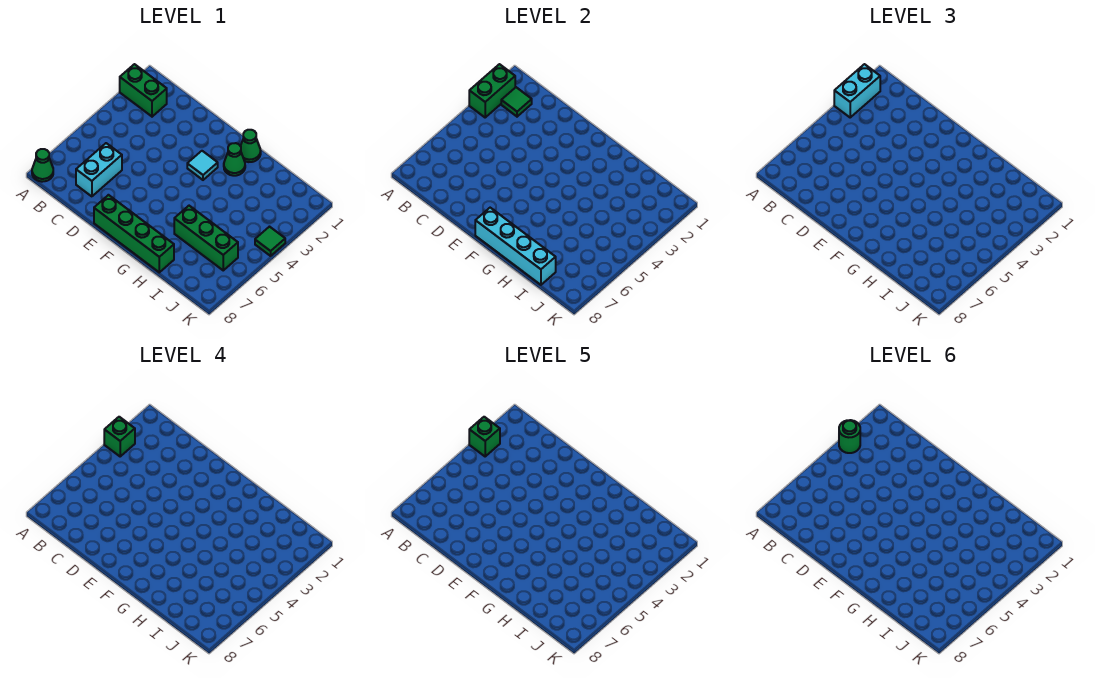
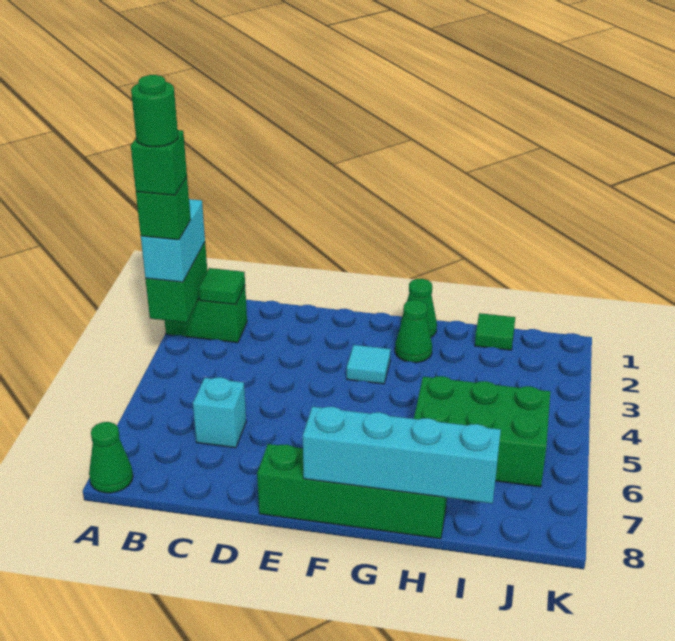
cyan 1x2 brick [76,143,122,196] -> cyan 1x1 brick [193,377,246,448]
green 1x3 brick [174,206,238,270] -> green 2x3 brick [414,376,550,487]
green 1x1 tile [255,227,285,256] -> green 1x1 tile moved to [475,313,515,350]

